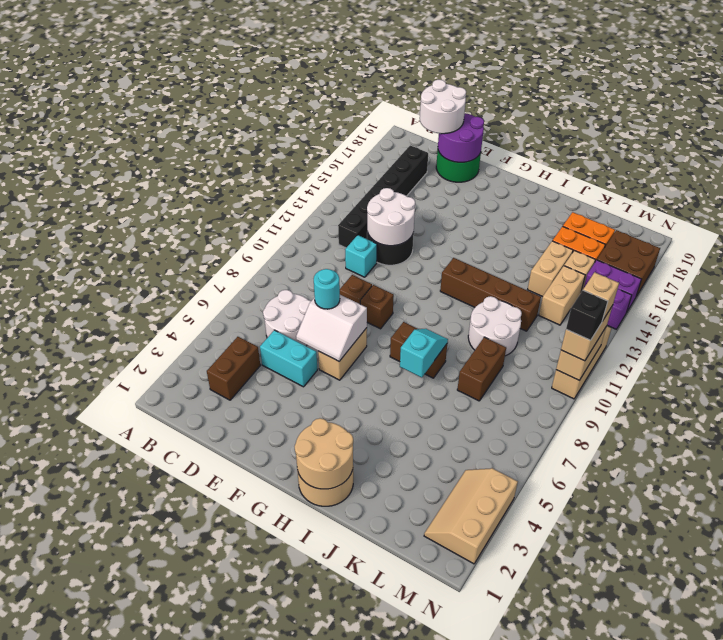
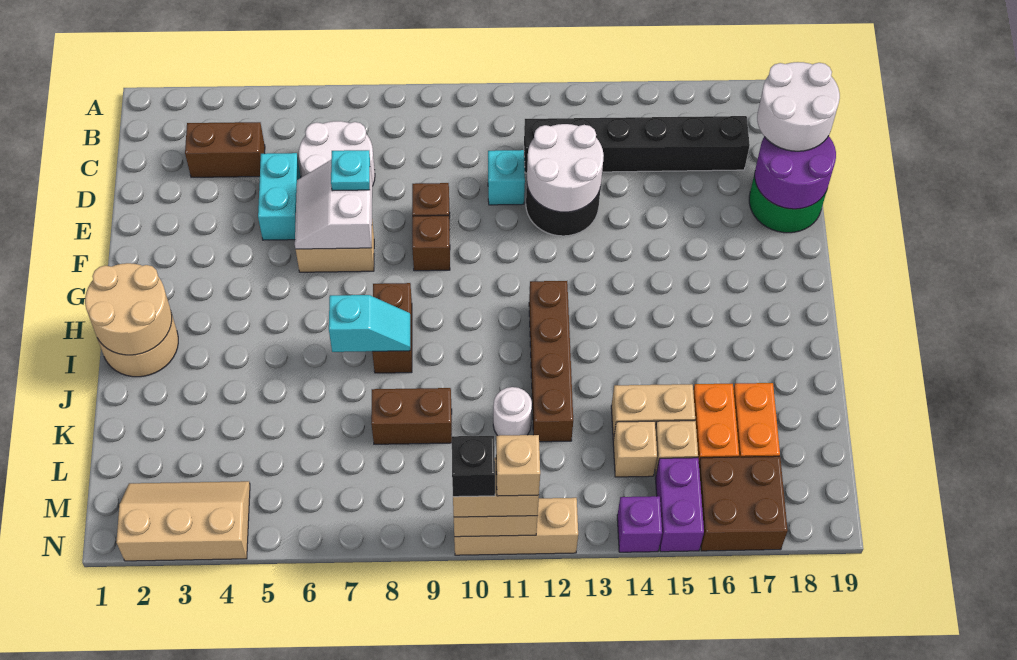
cyan 1x1 round brick [314,269,340,309] -> cyan 1x1 plate [331,150,370,191]
white 2x2 round brick [468,296,522,356] -> white 1x1 round brick [493,387,532,436]
tan 1x2 brick [539,266,585,325] -> tan 1x1 brick [613,421,657,477]

